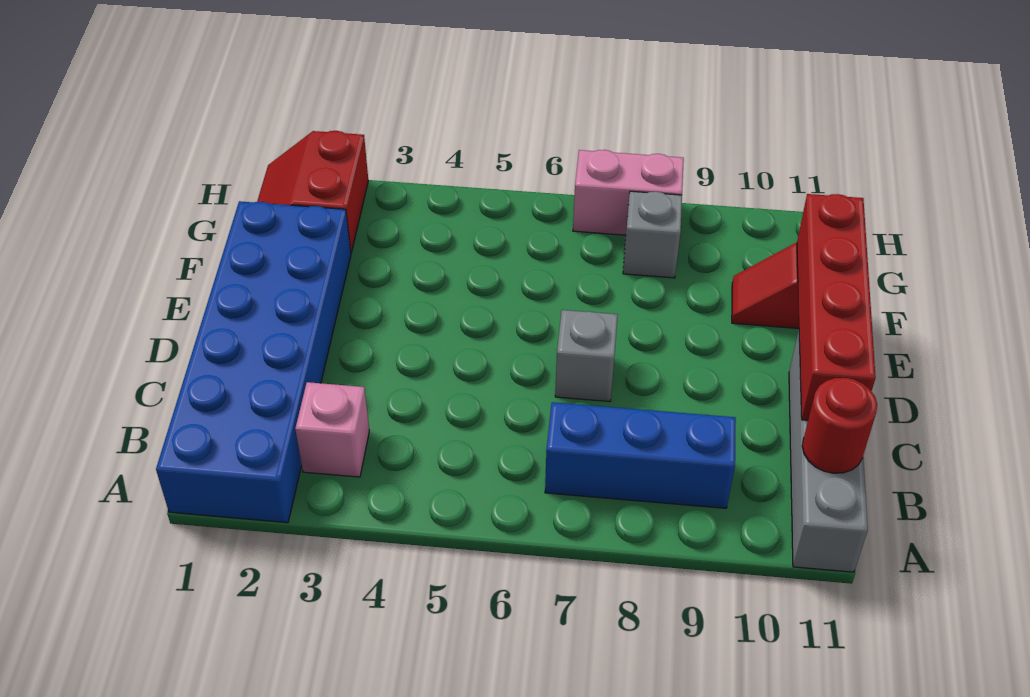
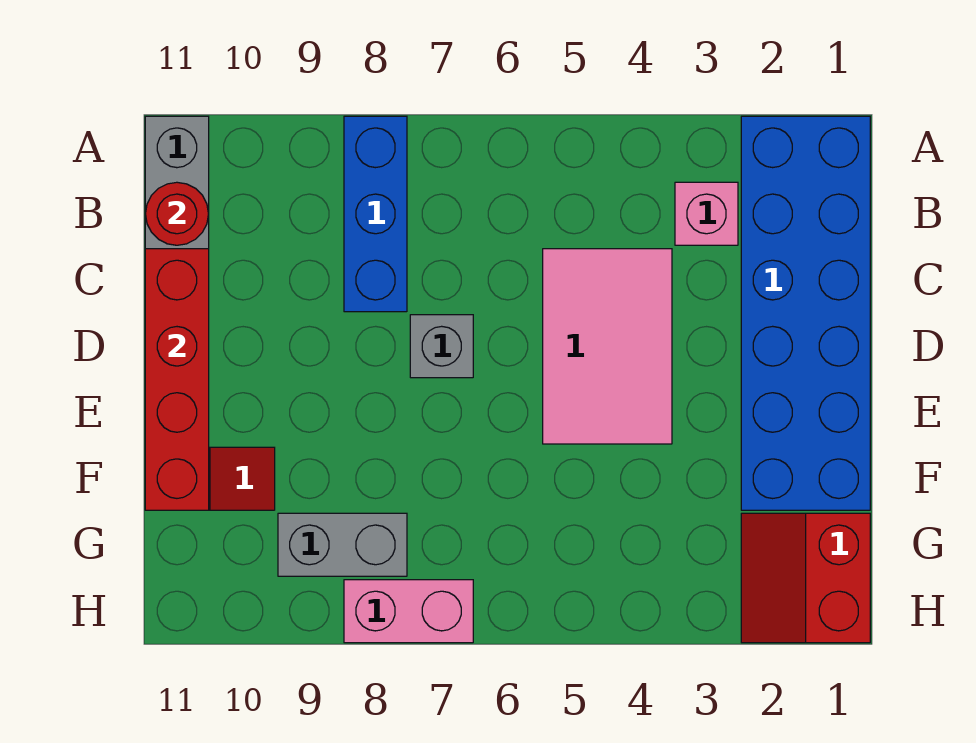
blue 1x3 brick [545,402,736,508] -> blue 1x3 brick turned to [344,116,407,312]
none -> pink 2x3 tile [543,249,672,444]
red 2x2 slope [257,131,368,253] -> red 2x2 slope turned to [741,513,870,643]
grey 1x1 brick [623,191,682,278] -> grey 1x2 brick [278,513,407,576]

